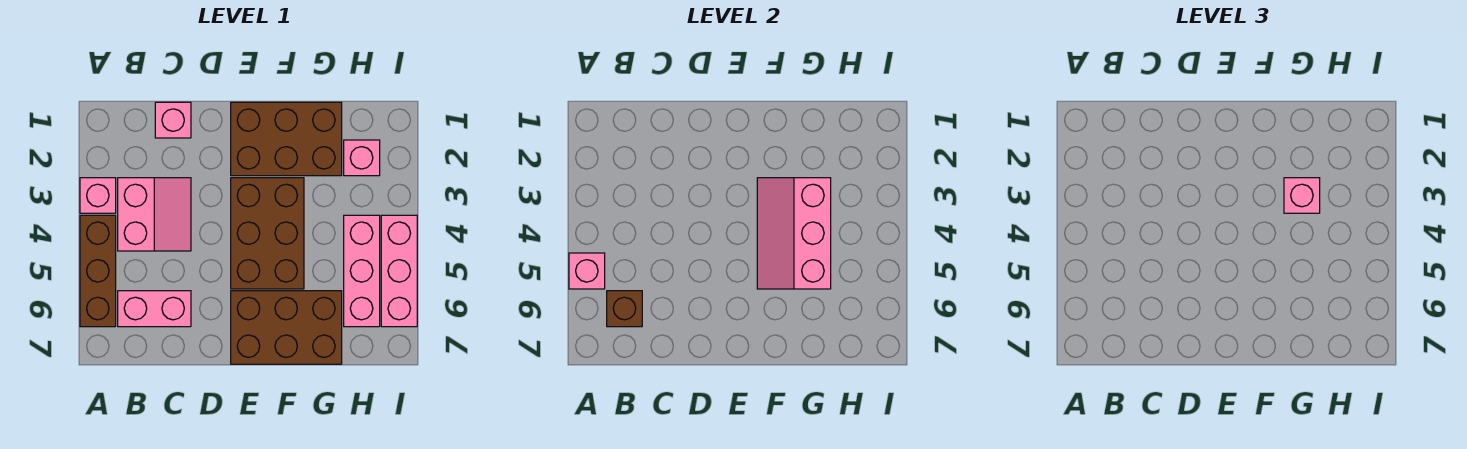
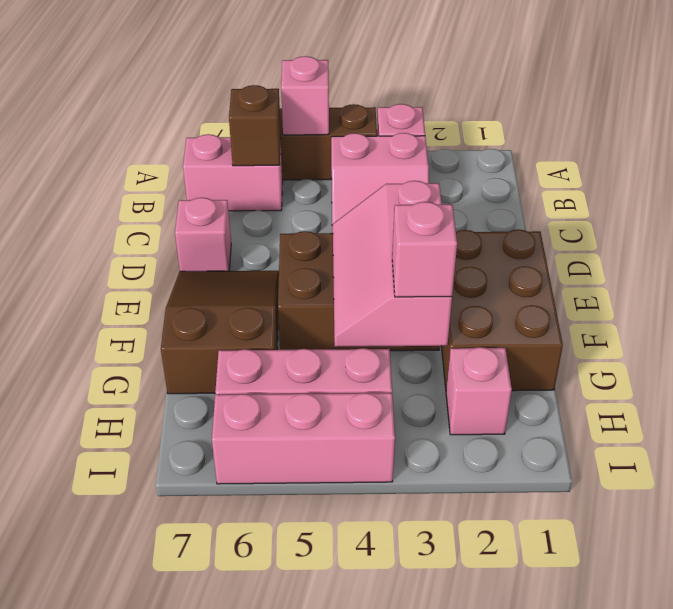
pink 1x2 brick [118,291,191,327] -> pink 1x2 brick turned to [183,134,283,211]
pink 1x1 brick [155,102,191,138] -> pink 1x1 brick moved to [175,198,231,271]
brown 2x3 brick [231,291,342,364] -> brown 2x3 slope [161,271,279,394]
pink 2x3 slope [757,178,831,289] -> pink 2x3 slope turned to [333,181,452,347]

